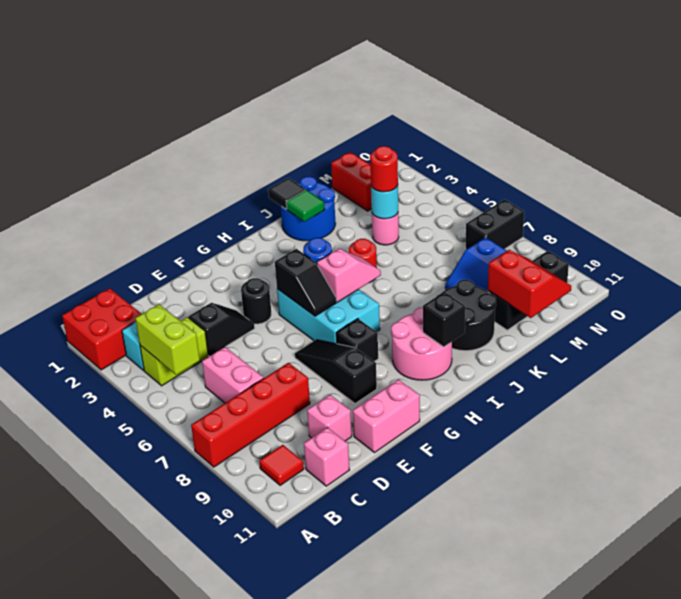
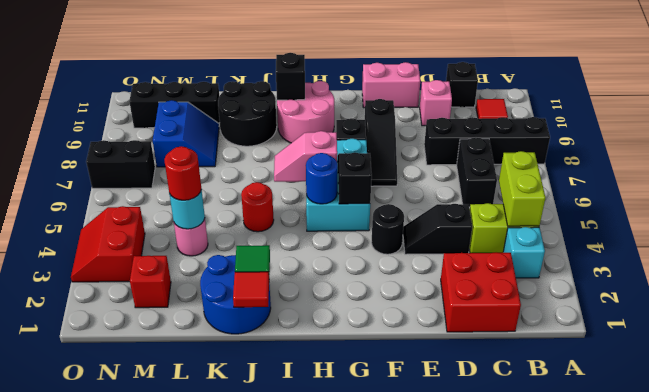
red 2x2 brick [62,288,141,370] -> red 2x2 brick moved to [441,252,521,332]
red 1x4 brick [191,363,310,467] -> black 1x4 brick [424,117,550,165]
pink 1x2 brick [202,347,264,403] -> black 1x2 brick [457,138,497,207]
pink 1x1 brick [304,427,349,486] -> black 1x1 brick [446,62,478,107]
black 1x1 tile [268,178,305,209] -> red 1x1 tile [233,272,269,307]
red 2x2 slope [488,250,571,318] -> red 2x2 slope moved to [71,206,145,282]
red 1x2 brick [331,152,372,211] -> red 1x1 brick [130,256,171,308]

